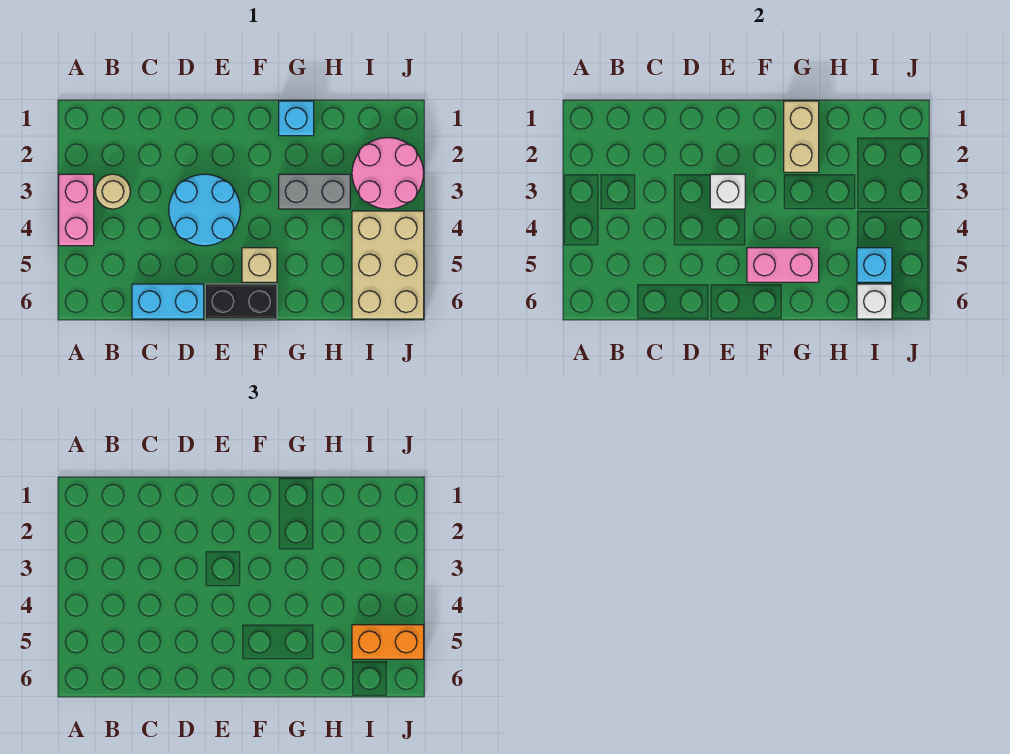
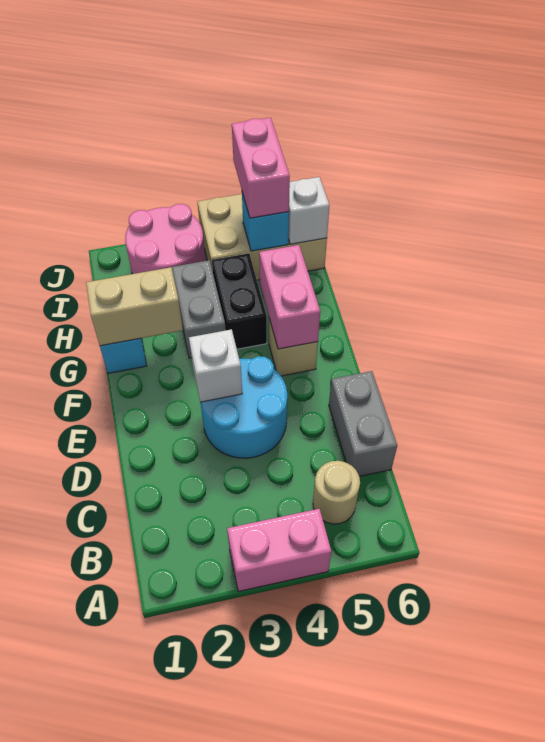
tan 1x1 round brick [95,174,130,209] -> tan 1x1 round brick moved to [313,461,360,524]
cyan 1x2 brick [132,284,204,319] -> grey 1x2 brick [329,371,397,476]
black 1x2 brick [205,284,277,319] -> black 1x2 brick moved to [212,253,267,349]
orange 1x2 brick [352,625,424,659] -> pink 1x2 brick [232,118,290,218]

